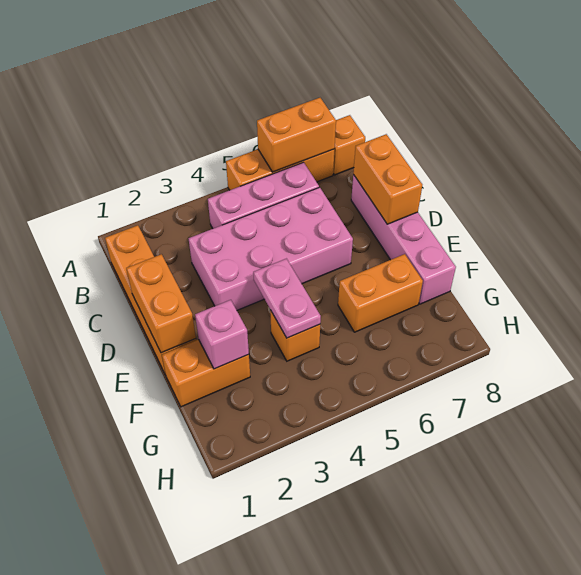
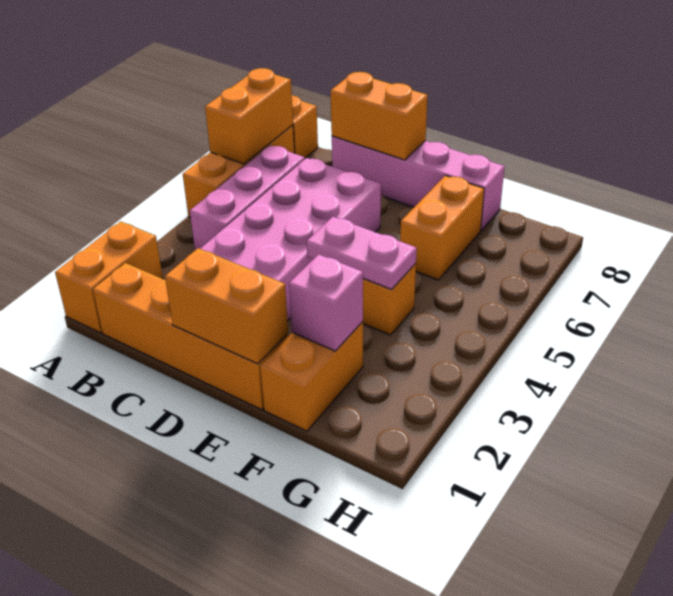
none -> orange 1x2 brick [55,222,163,333]

